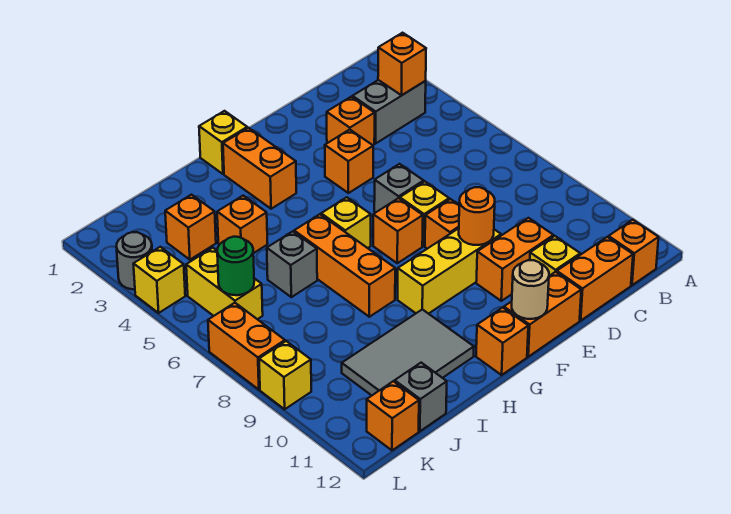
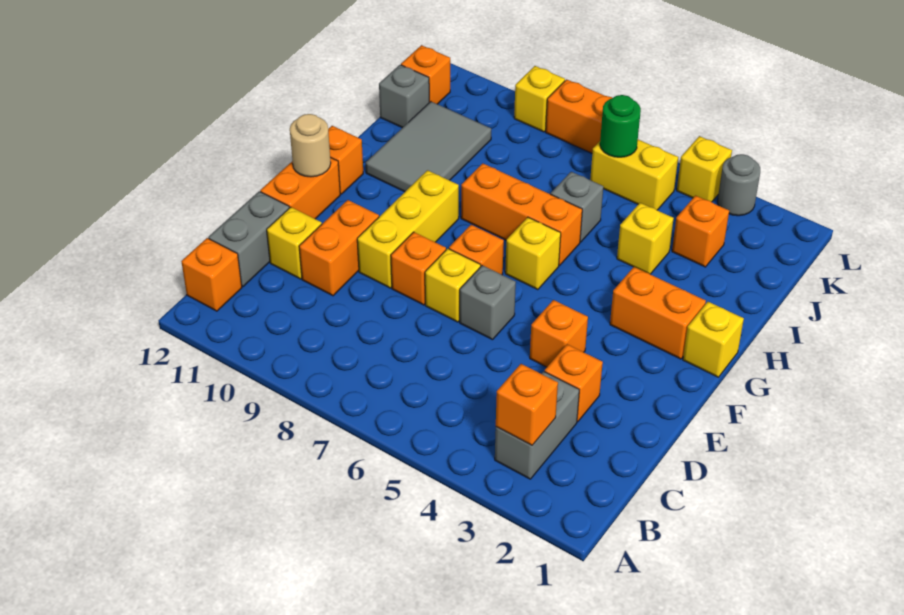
orange 1x2 brick [557,237,633,320] -> grey 1x2 brick [208,191,289,287]
orange 1x1 round brick [459,187,495,245] -> none
orange 1x1 brick [217,196,268,253] -> yellow 1x1 brick [617,203,674,274]

